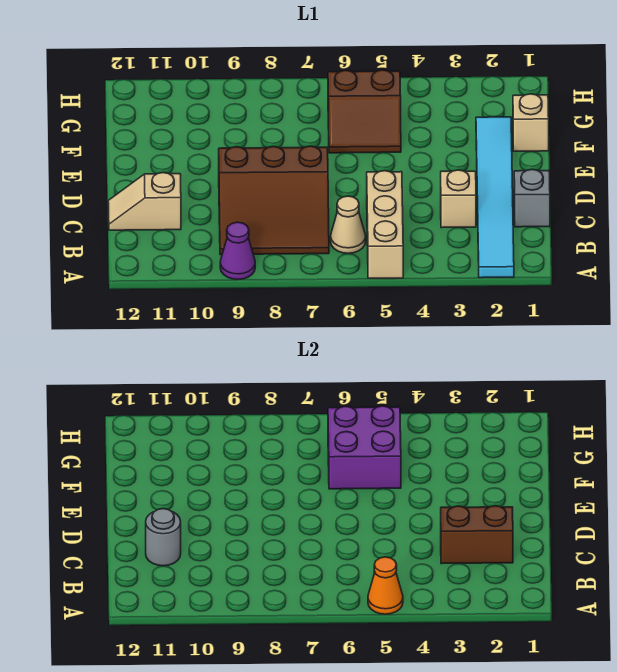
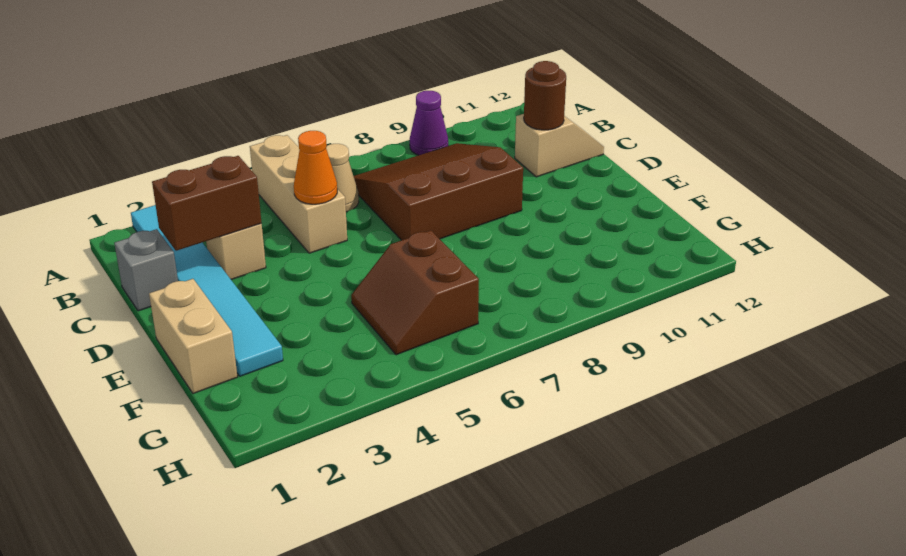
orange 1x1 cone [368,557,403,614] -> orange 1x1 cone moved to [294,131,337,204]
grey 1x1 round brick [146,509,181,566] -> brown 1x1 round brick [524,61,566,130]
tan 1x1 brick [513,94,549,151] -> tan 1x2 brick [149,279,237,394]
brown 2x2 slope [328,70,401,153] -> brown 2x2 slope turned to [351,231,479,355]
purple 2x2 brick [328,406,401,489] -> none

